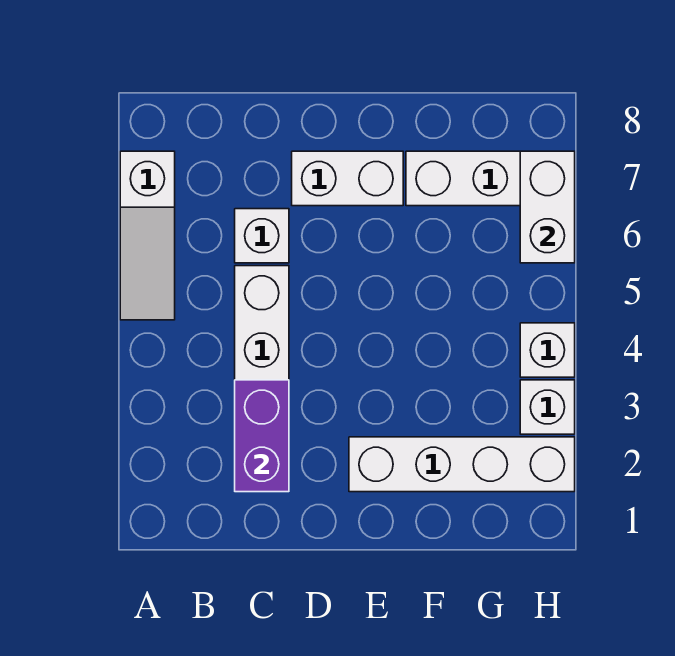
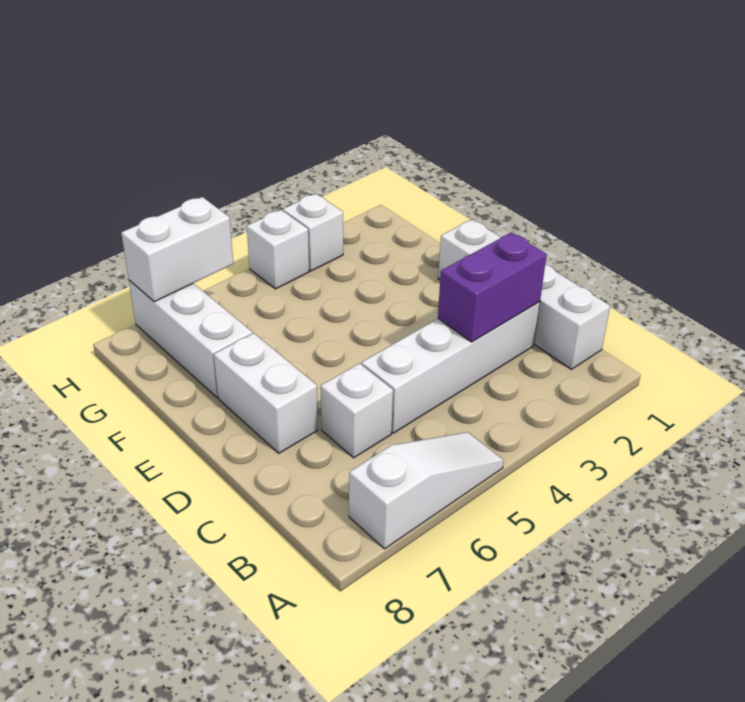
white 1x4 brick [349,437,575,492] -> white 1x4 brick moved to [438,219,610,369]

